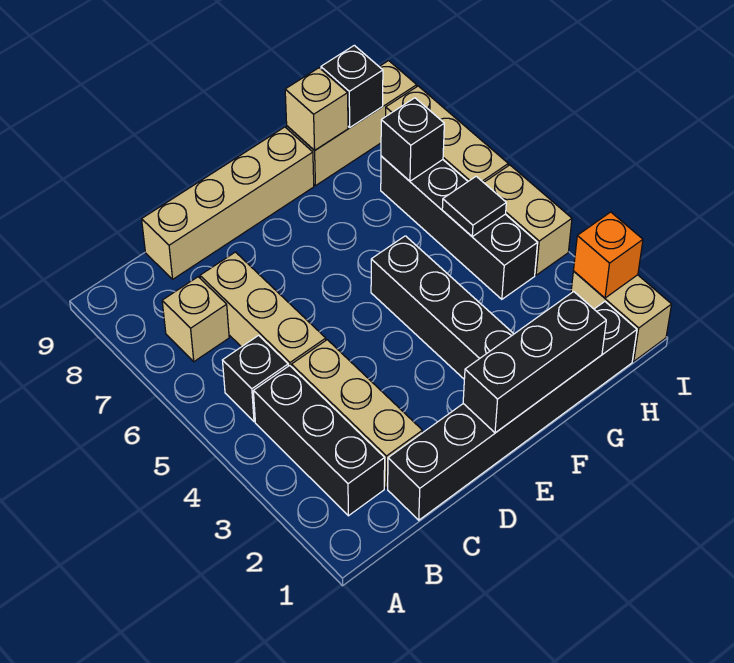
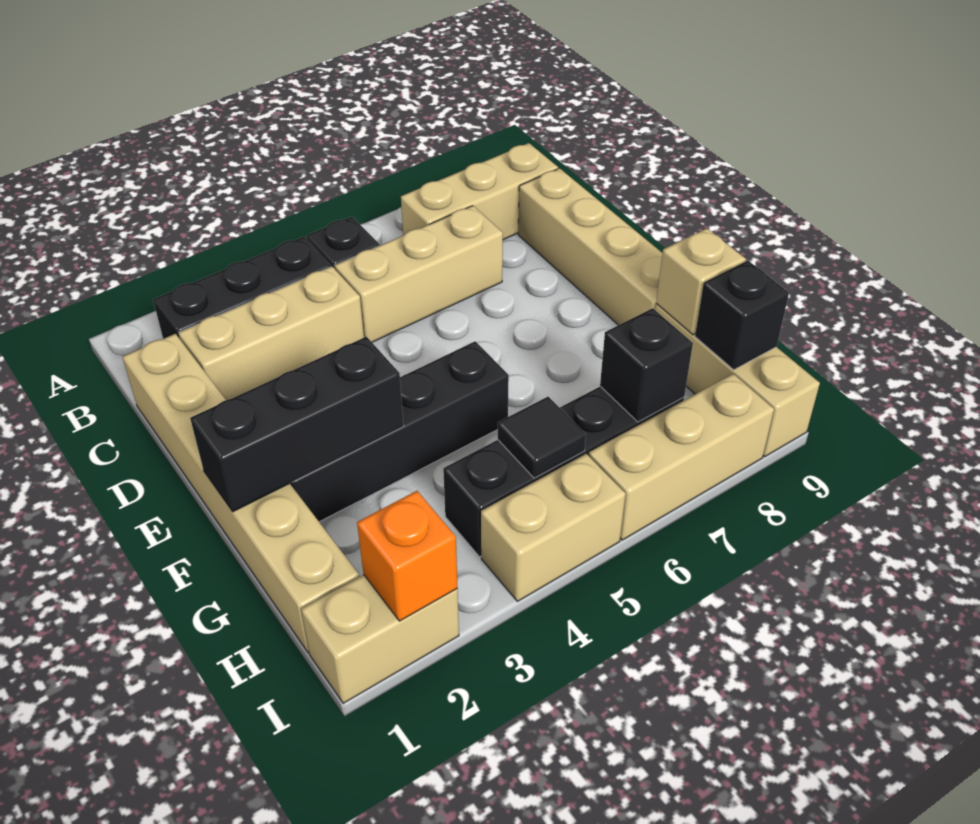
tan 1x1 brick [162,277,229,362] -> tan 1x3 brick [401,143,558,240]
black 1x6 brick [388,302,637,520] -> tan 1x6 brick [123,334,359,653]
black 1x3 brick [463,292,606,433] -> black 1x3 brick turned to [190,336,404,512]

